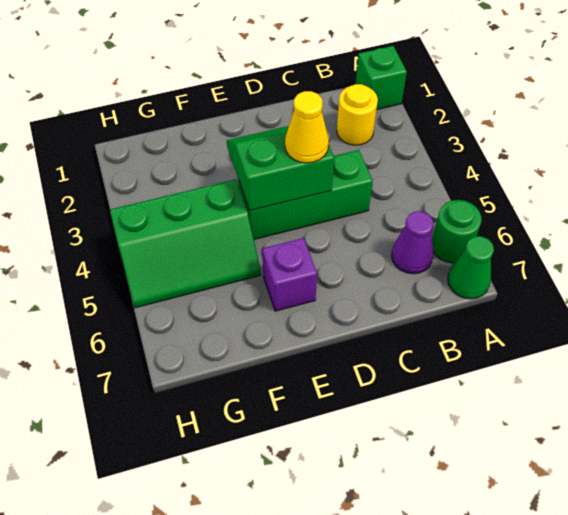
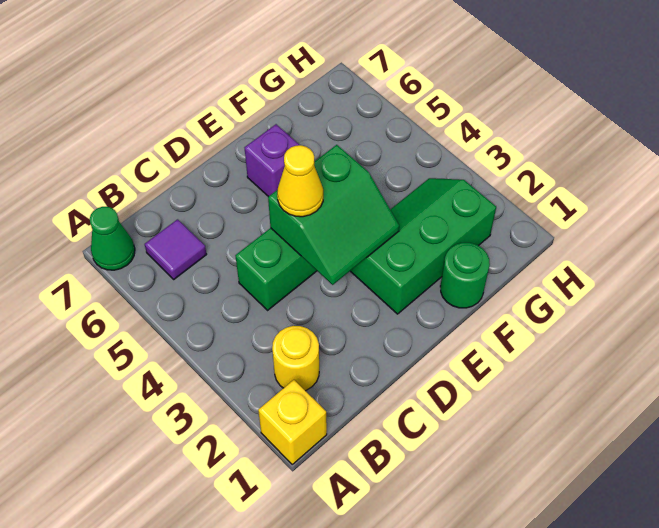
green 1x1 brick [356,46,407,109] -> yellow 1x1 brick [258,380,327,464]
green 1x1 round brick [432,200,482,263] -> green 1x1 round brick moved to [440,243,490,308]
purple 1x1 cone [392,211,434,274] -> purple 1x1 tile [145,219,207,279]
green 2x3 slope [110,180,261,308] -> green 2x3 slope moved to [350,178,496,314]

